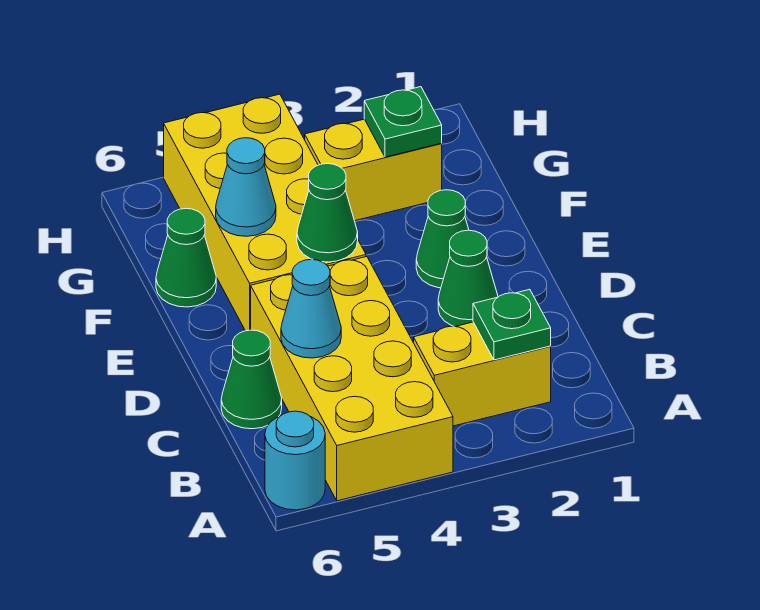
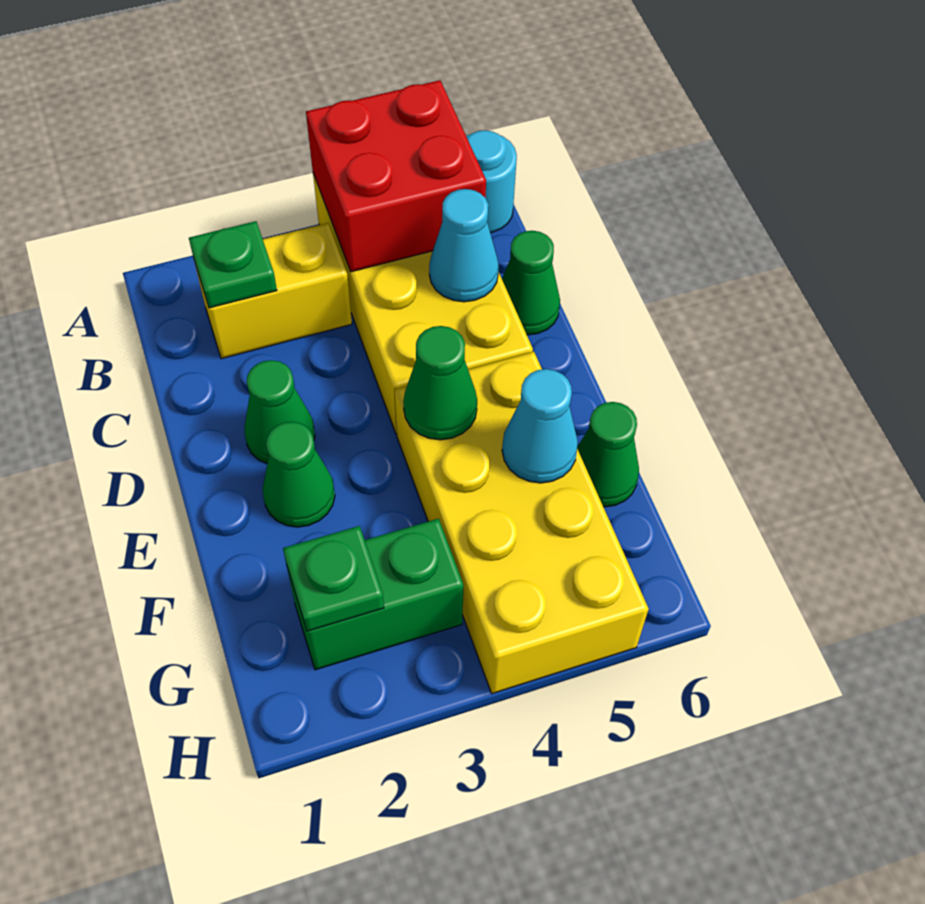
none -> red 2x2 brick [306,80,486,272]
yellow 1x2 brick [305,119,442,221] -> green 1x2 brick [287,519,463,670]

